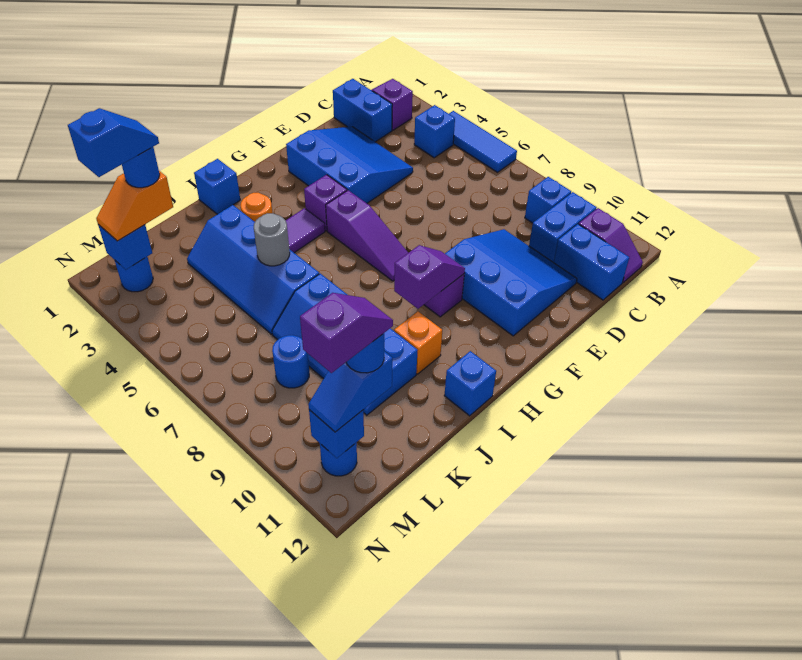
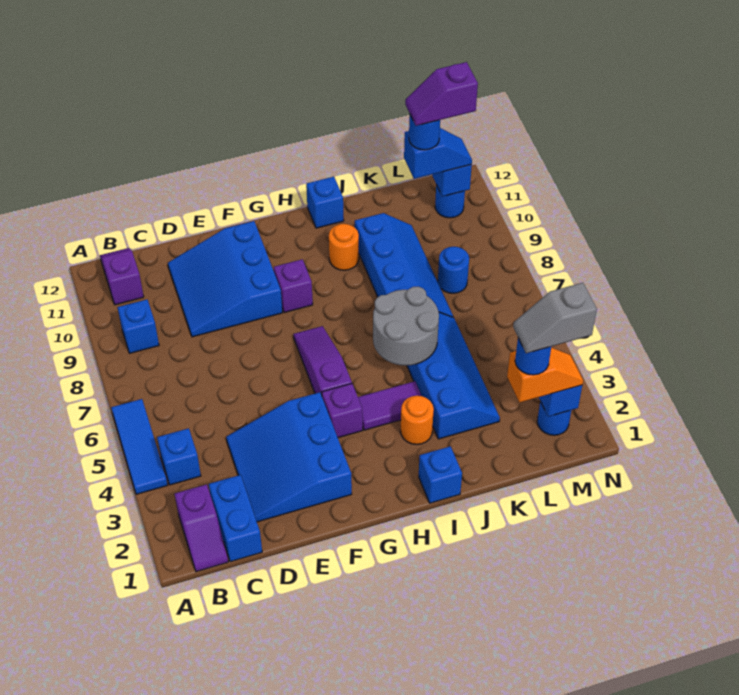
blue 1x2 brick [529,192,597,263] -> none
blue 1x2 brick [554,224,629,300] -> none
purple 1x2 slope [394,245,465,309] -> none
orange 1x1 brick [394,312,442,374] -> orange 1x1 round brick [329,224,359,270]
grey 1x1 round brick [254,213,290,266] -> grey 2x2 round brick [373,287,439,366]
blue 1x2 slope [68,108,159,177] -> grey 1x2 slope [513,283,597,353]

